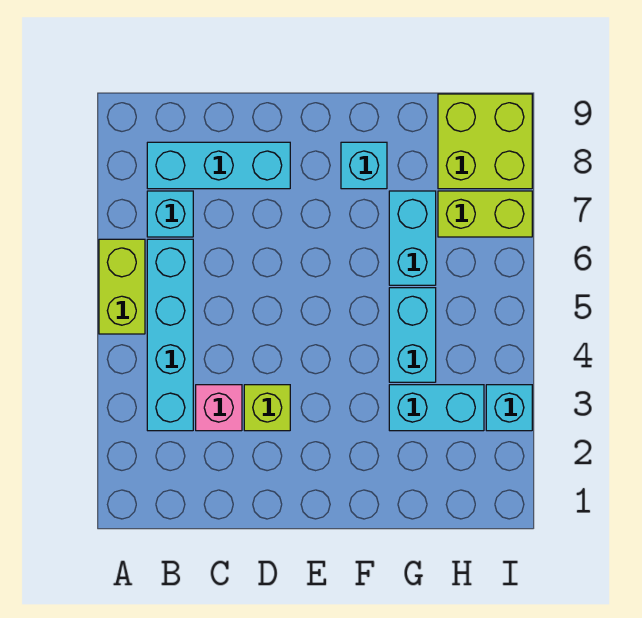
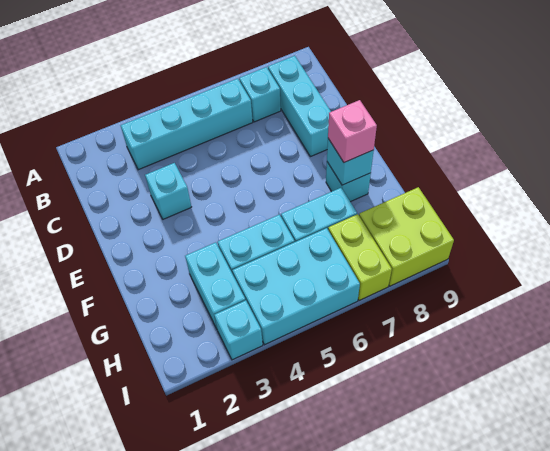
lime 1x2 brick [99,239,145,334] -> none
pink 1x1 brick [196,385,242,431] -> pink 1x1 brick moved to [328,100,377,163]
lime 1x1 brick [244,385,290,431] -> cyan 1x1 brick [145,163,191,219]
none -> cyan 1x1 brick [327,139,374,185]
none -> cyan 2x3 brick [232,228,360,345]

